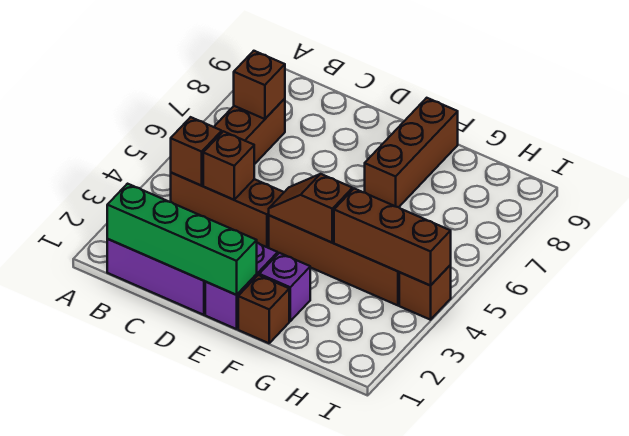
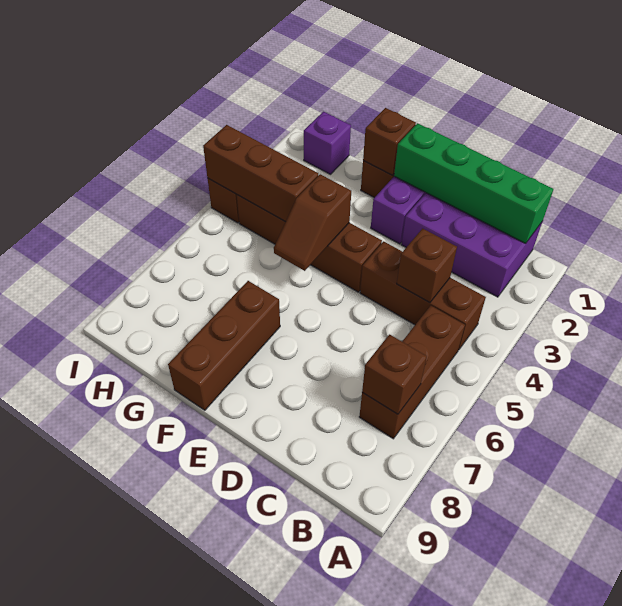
brown 1x1 brick [171,117,222,186] -> brown 1x1 brick moved to [363,108,416,175]
brown 1x2 slope [269,174,353,242] -> brown 1x2 slope turned to [274,174,351,271]
purple 1x1 brick [259,253,310,321] -> purple 1x1 brick moved to [304,112,351,174]

